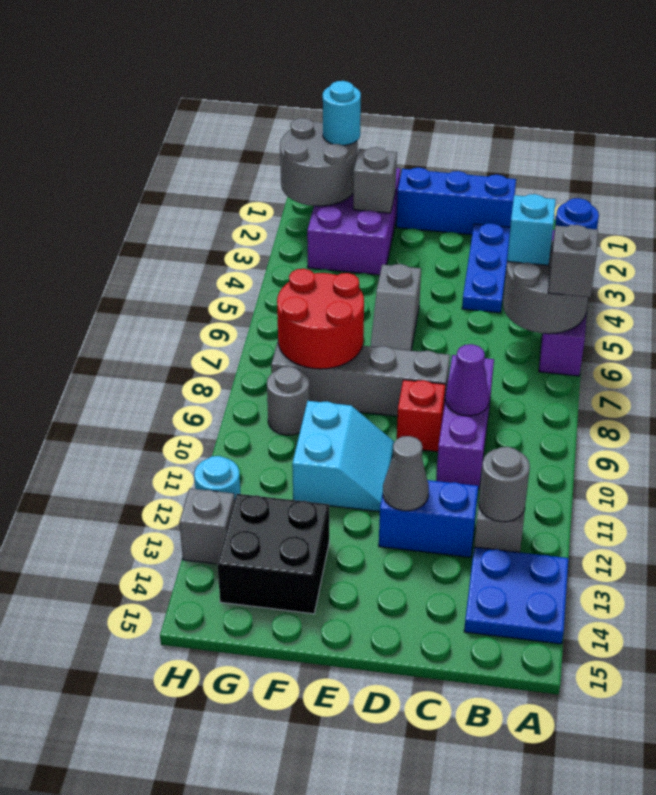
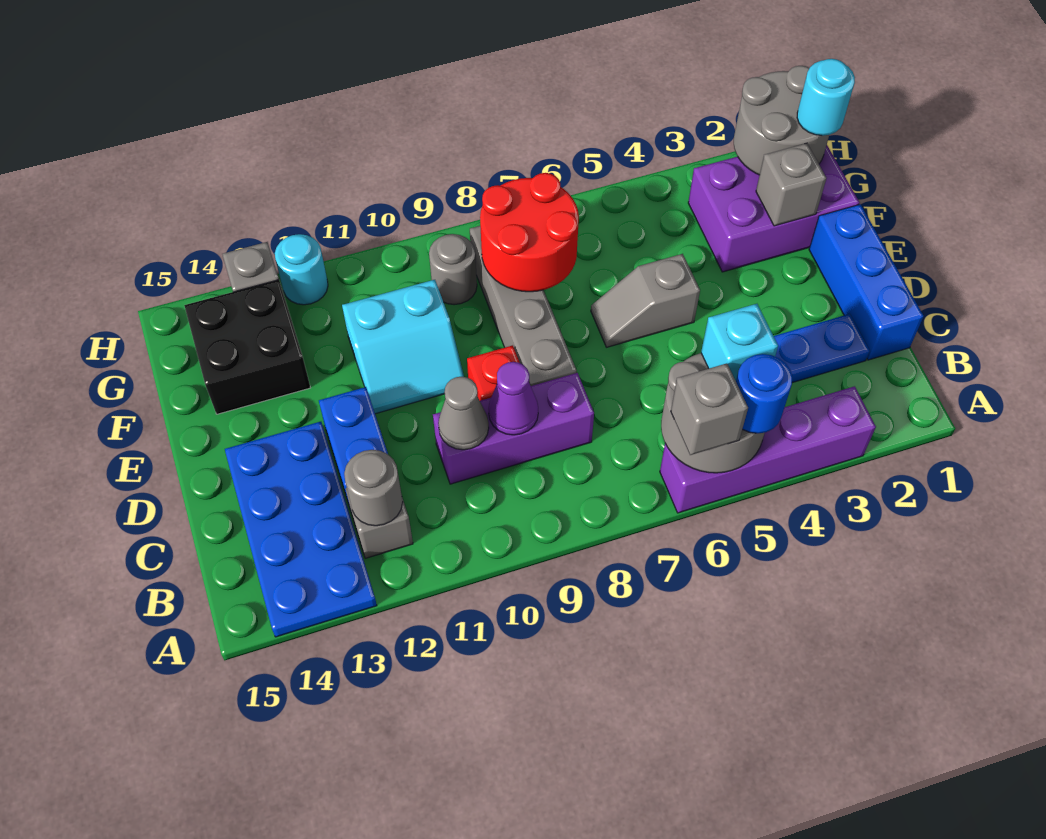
blue 2x2 plate [464,547,568,644] -> blue 2x4 plate [225,422,377,637]
grey 1x1 cone [383,436,429,511] -> grey 1x1 cone moved to [438,377,489,450]

